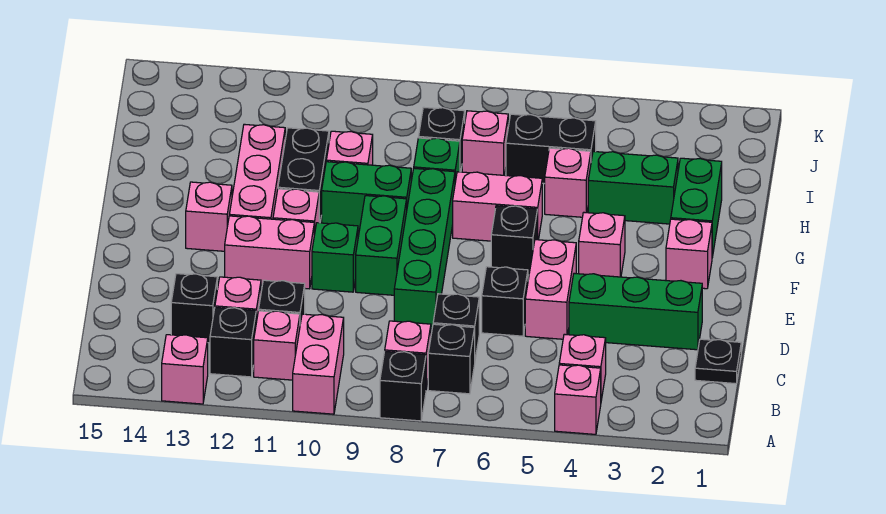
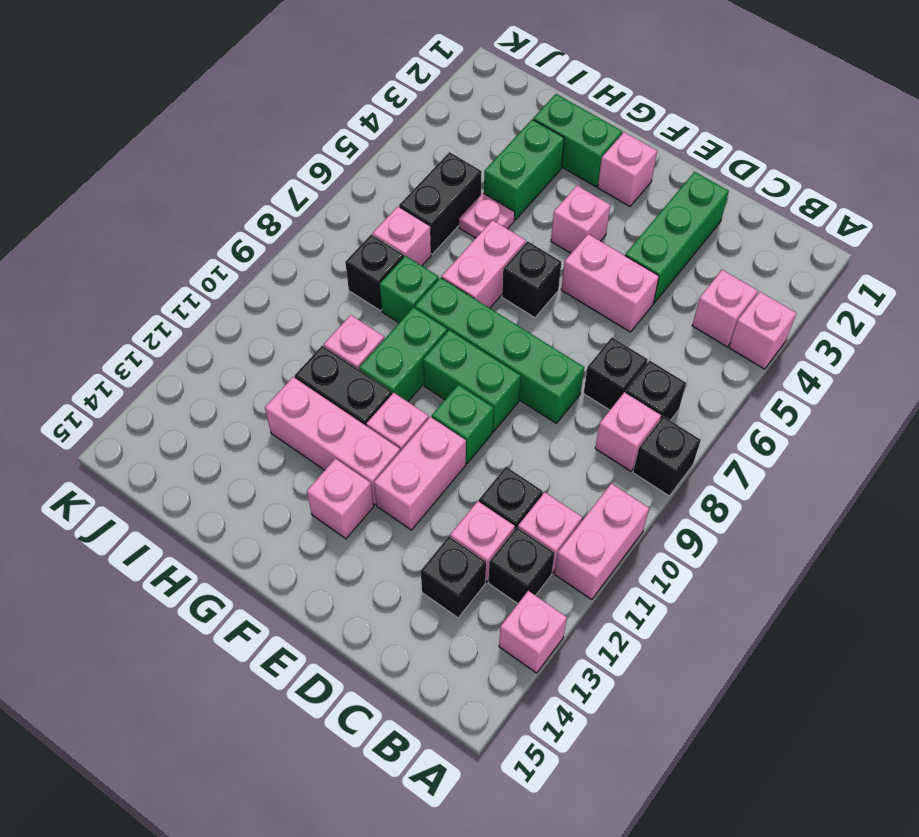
pink 1x2 brick [293,314,344,414] -> pink 1x2 brick turned to [555,483,649,600]
black 1x1 plate [695,339,741,384] -> none
black 1x1 brick [482,267,528,336] -> none
pink 1x1 brick [545,148,591,217] -> pink 1x1 plate [459,193,515,238]

